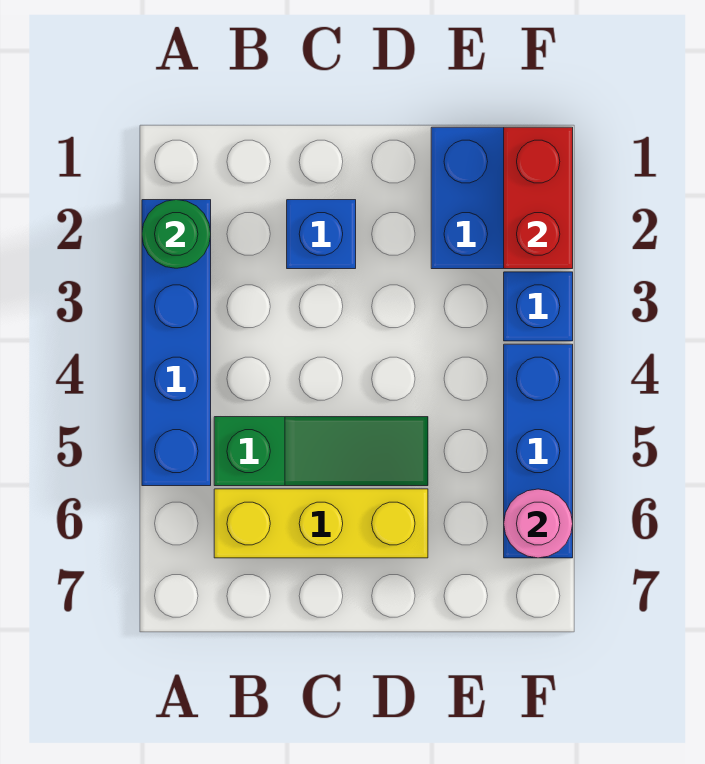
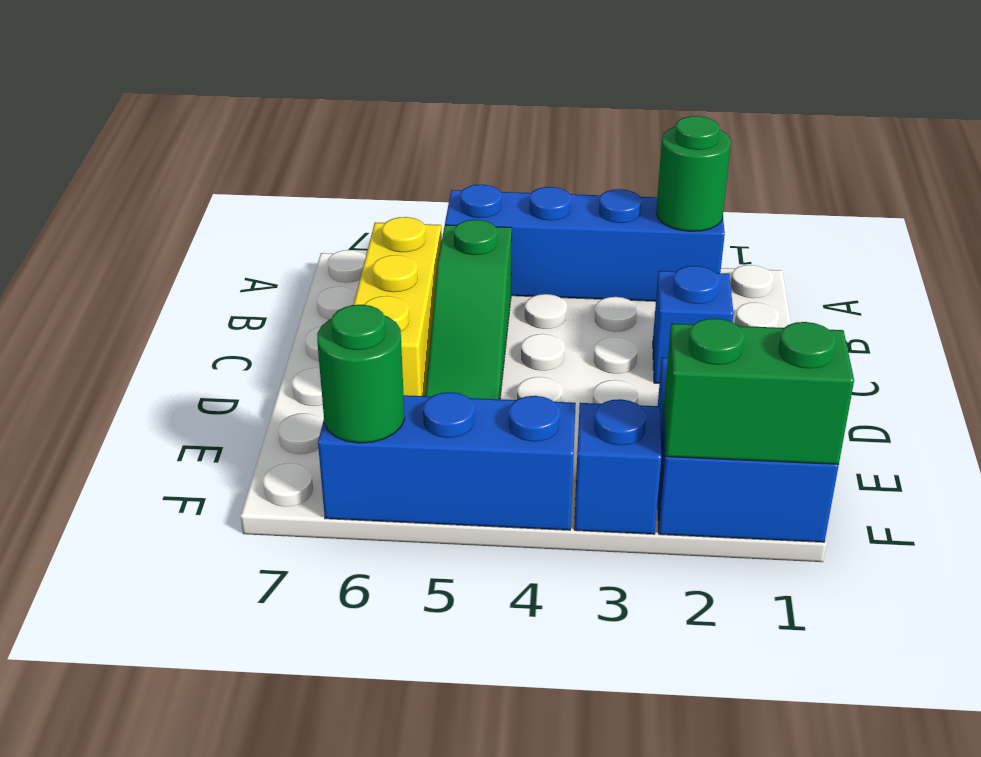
red 1x2 brick [504,127,573,269] -> green 1x2 brick [664,318,854,464]
pink 1x1 round brick [504,489,573,558] -> green 1x1 round brick [317,305,405,443]

